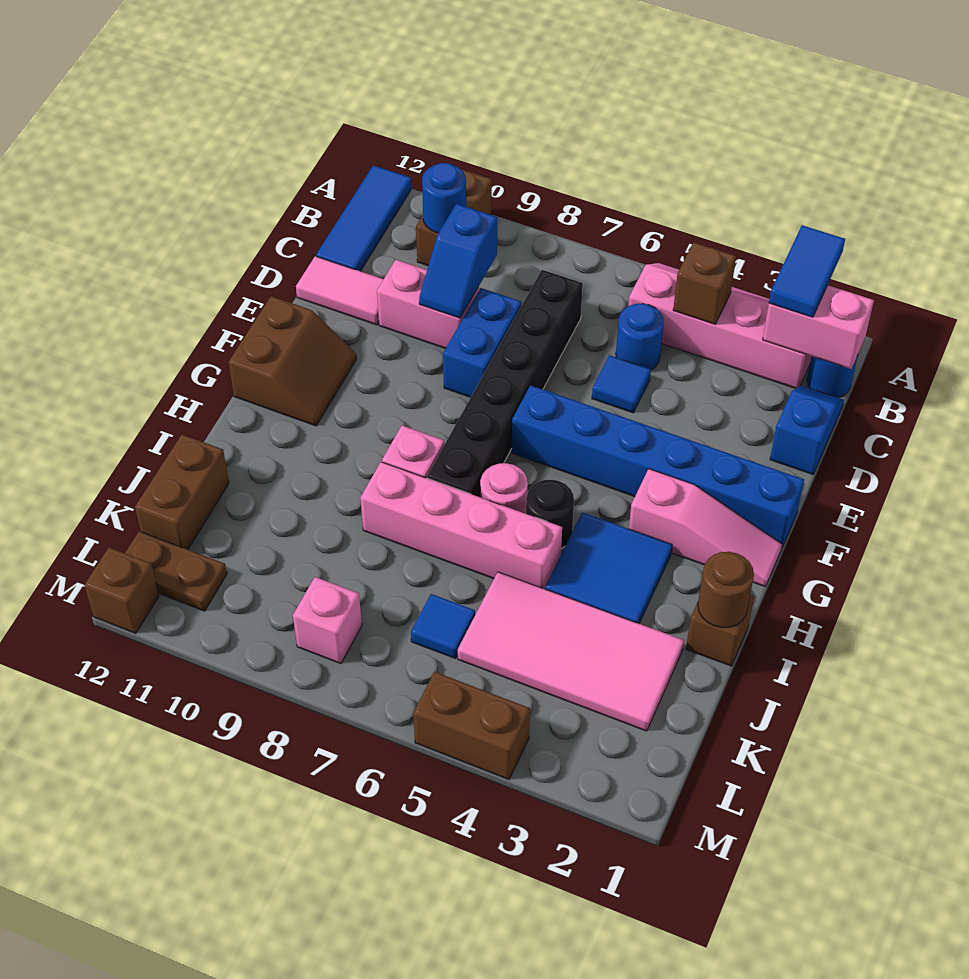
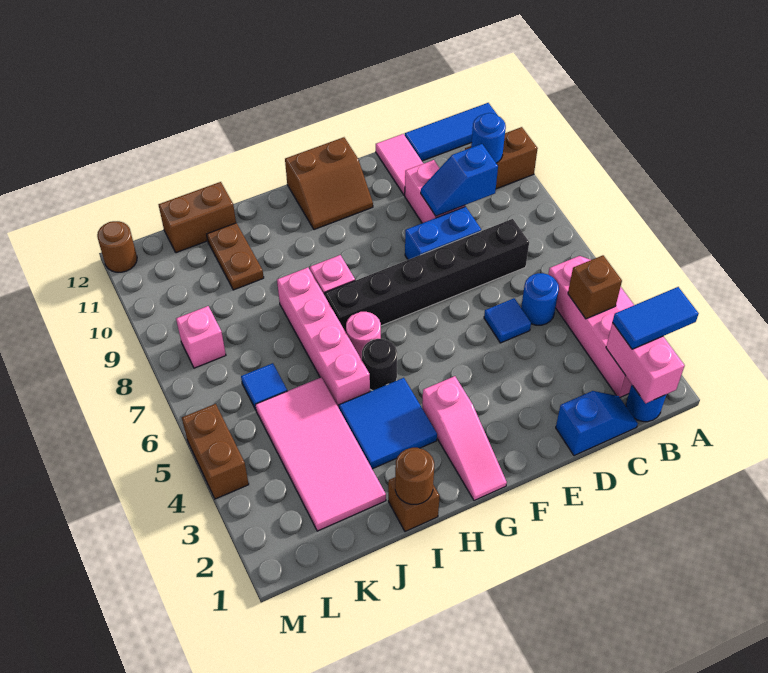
blue 1x6 brick [512,385,804,547] -> none
brown 1x2 plate [125,531,227,611] -> brown 1x2 plate moved to [207,223,264,290]
brown 1x1 brick [85,548,159,633] -> brown 1x1 round brick [97,221,137,272]

